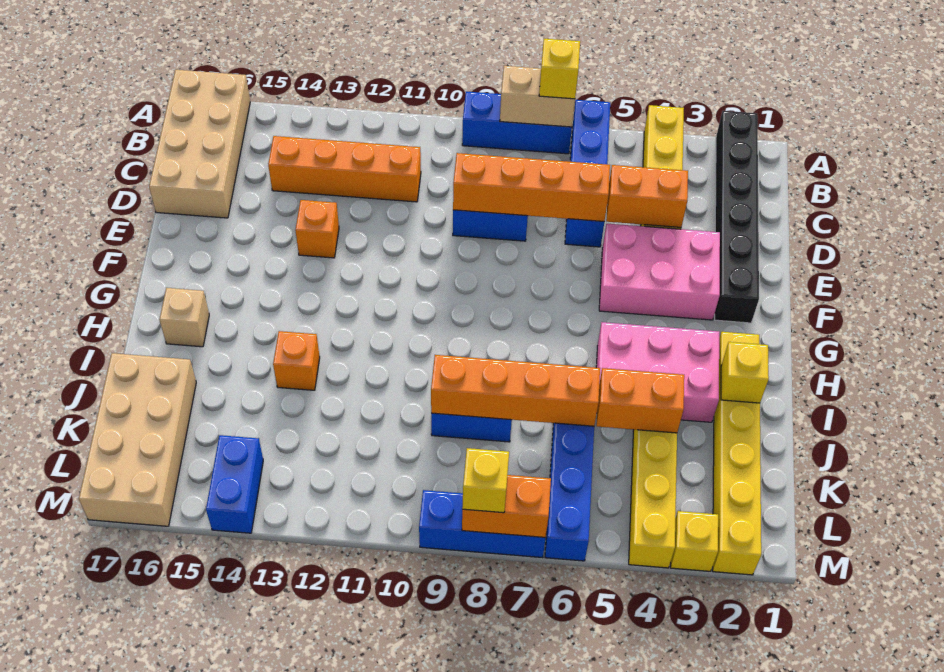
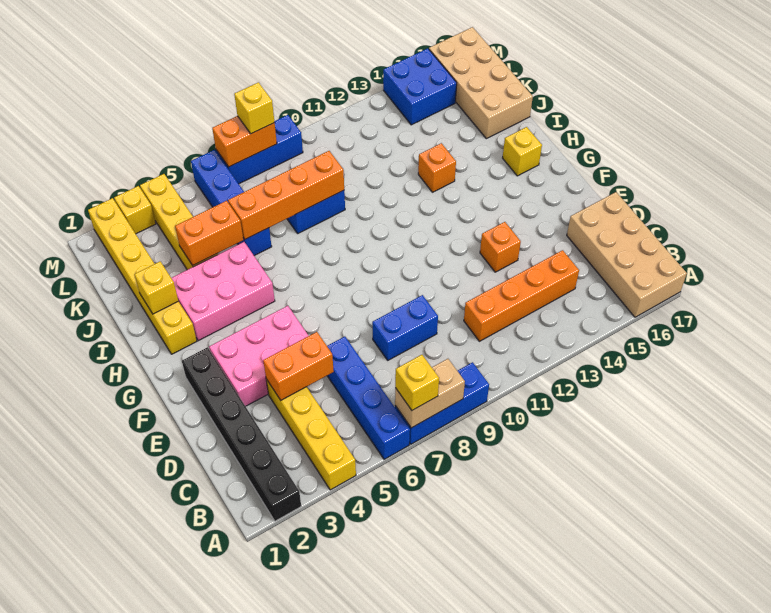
orange 1x4 brick [453,153,610,222] -> none
tan 1x1 brick [159,288,209,347] -> yellow 1x1 brick [503,127,542,176]
blue 1x2 brick [206,435,263,533] -> blue 2x2 brick [383,48,457,125]

